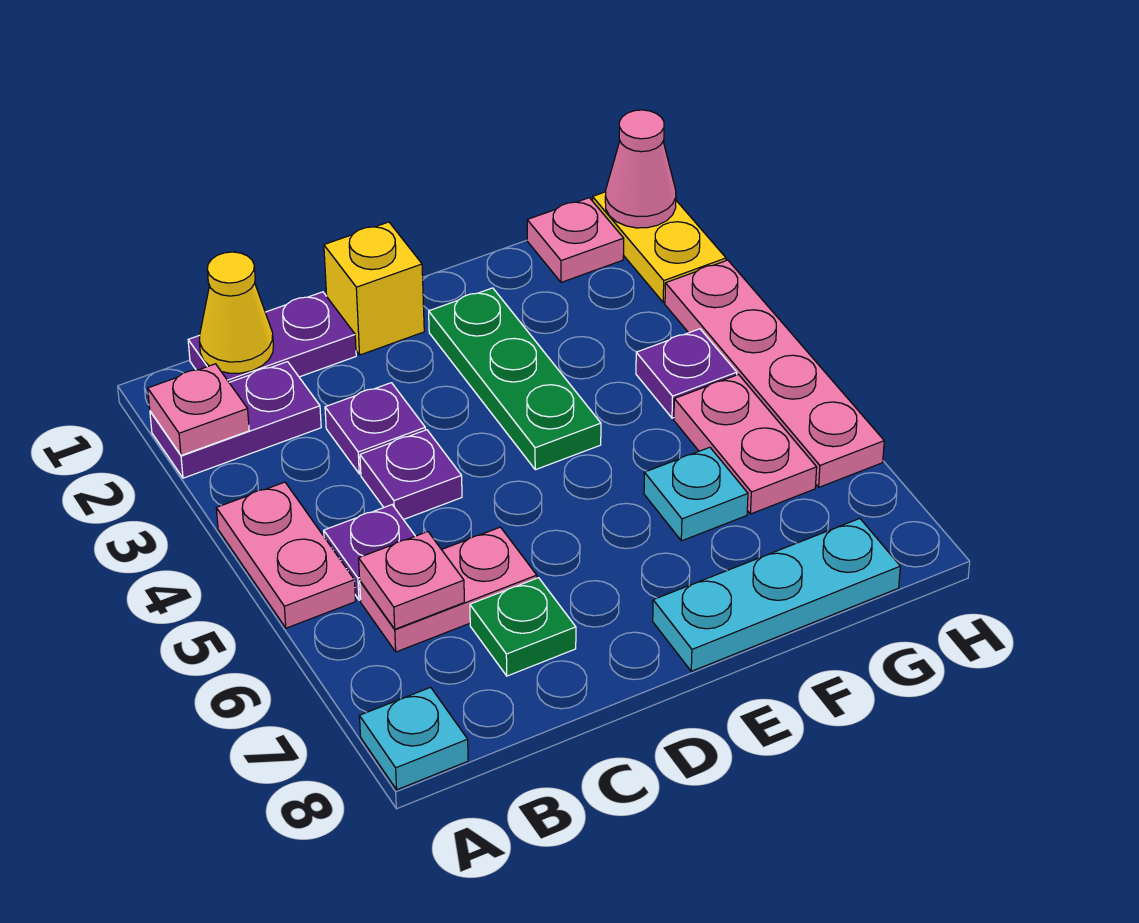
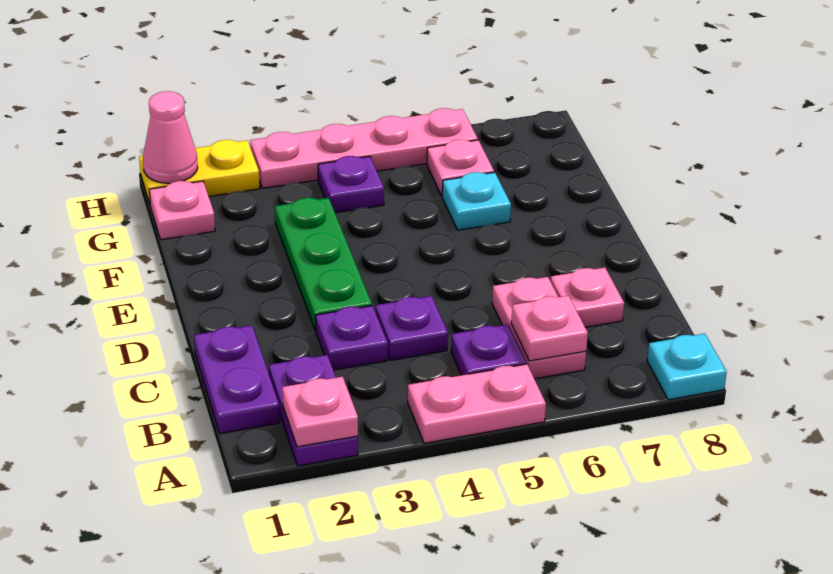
yellow 1x1 cone [199,252,273,373] -> none
green 1x1 plate [470,578,576,676] -> pink 1x1 plate [550,268,624,327]
yellow 1x1 brick [324,222,424,355] -> none
green 1x3 plate [429,288,601,470] -> green 1x3 plate turned to [275,198,372,331]
cyan 1x3 plate [653,519,900,671] -> none
pink 1x2 plate [674,375,817,514] -> pink 1x1 plate [427,140,494,196]

